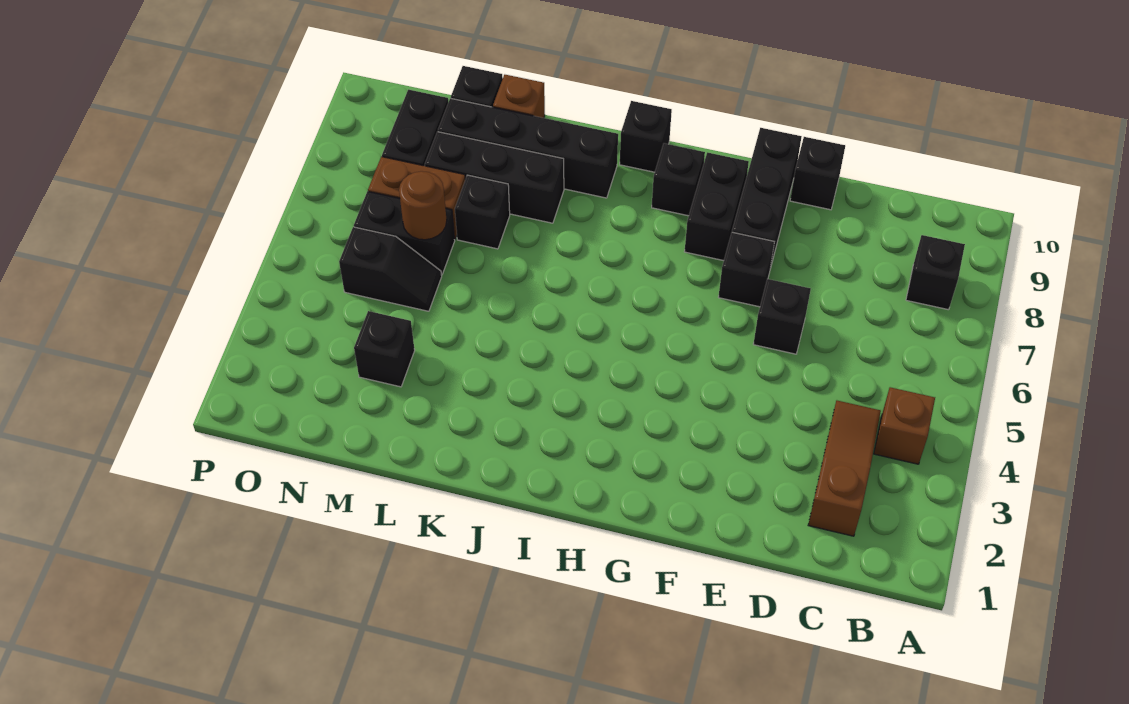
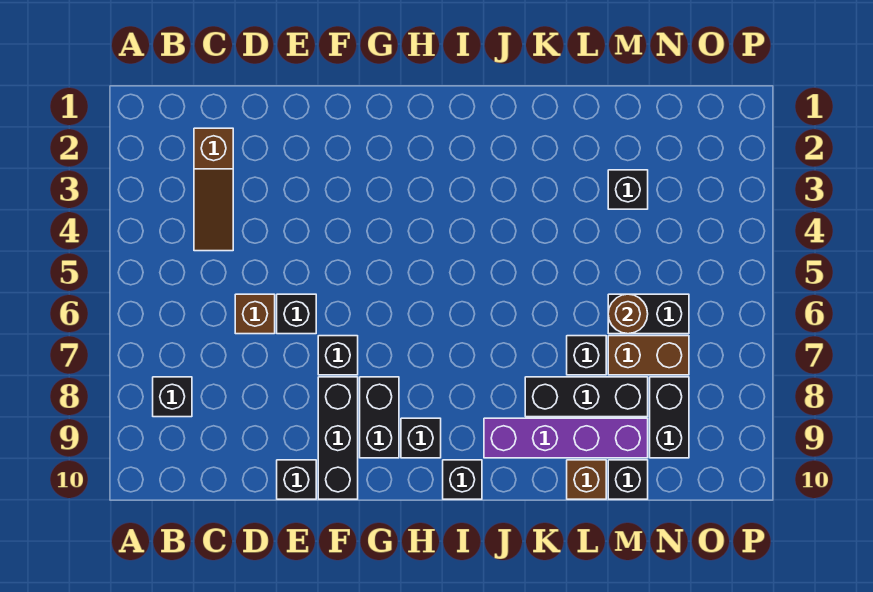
brown 1x1 brick [874,387,935,464] -> brown 1x1 brick moved to [235,294,275,334]
black 1x4 brick [438,98,618,198] -> purple 1x4 brick [484,418,648,458]
black 1x2 slope [339,227,442,311] -> none

